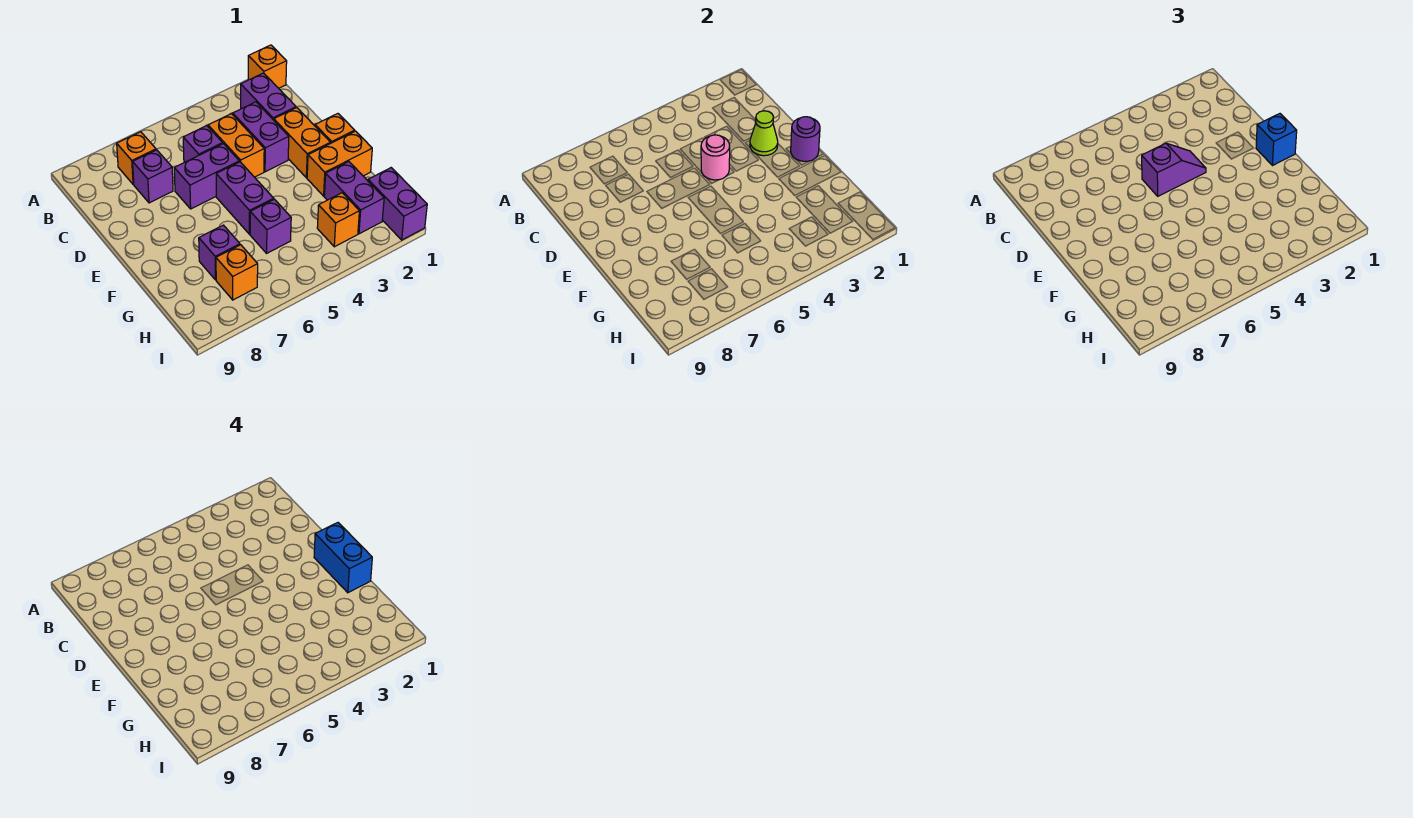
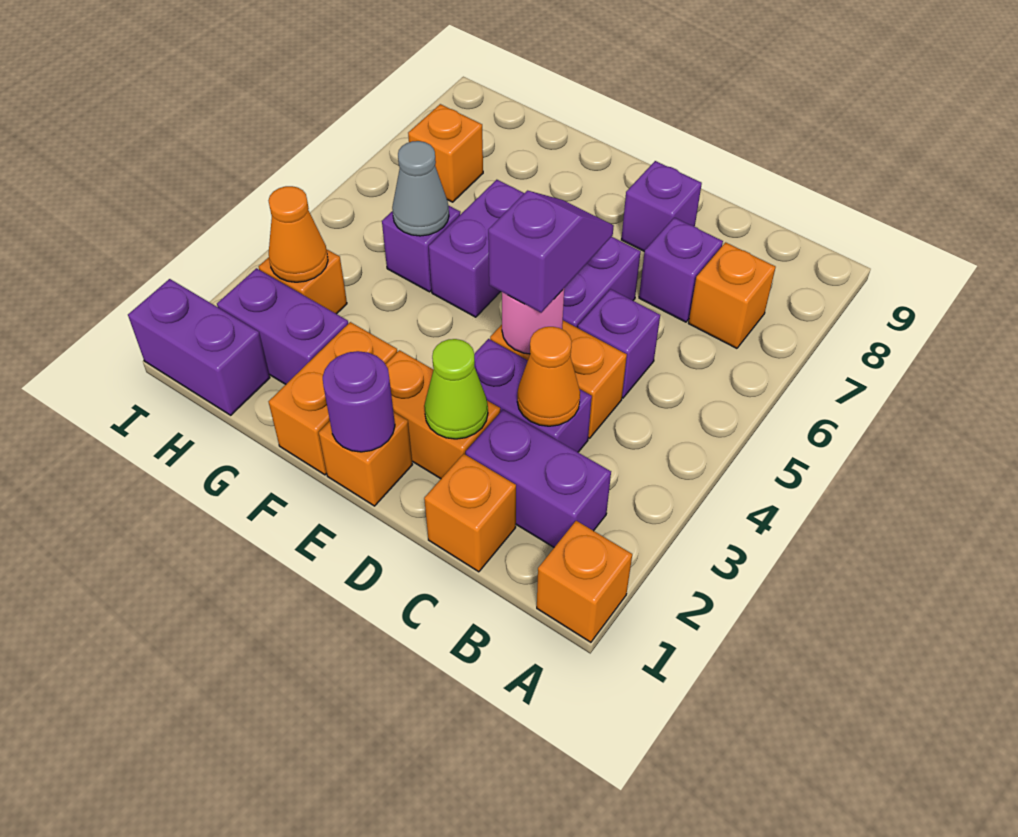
none -> orange 1x1 brick [424,454,516,572]
none -> orange 1x1 cone [517,327,580,426]
purple 1x2 slope [1142,143,1206,196] -> purple 1x2 slope turned to [488,191,614,313]
blue 1x1 brick [1256,114,1297,166] -> none
blue 1x2 brick [314,523,372,593] -> none
purple 1x2 brick [216,162,274,234] -> purple 1x2 brick turned to [429,180,524,317]
none -> grey 1x1 cone [392,141,449,236]
purple 1x1 brick [199,225,240,280] -> purple 1x1 brick moved to [621,161,702,251]
none -> orange 1x1 cone [268,186,328,282]

